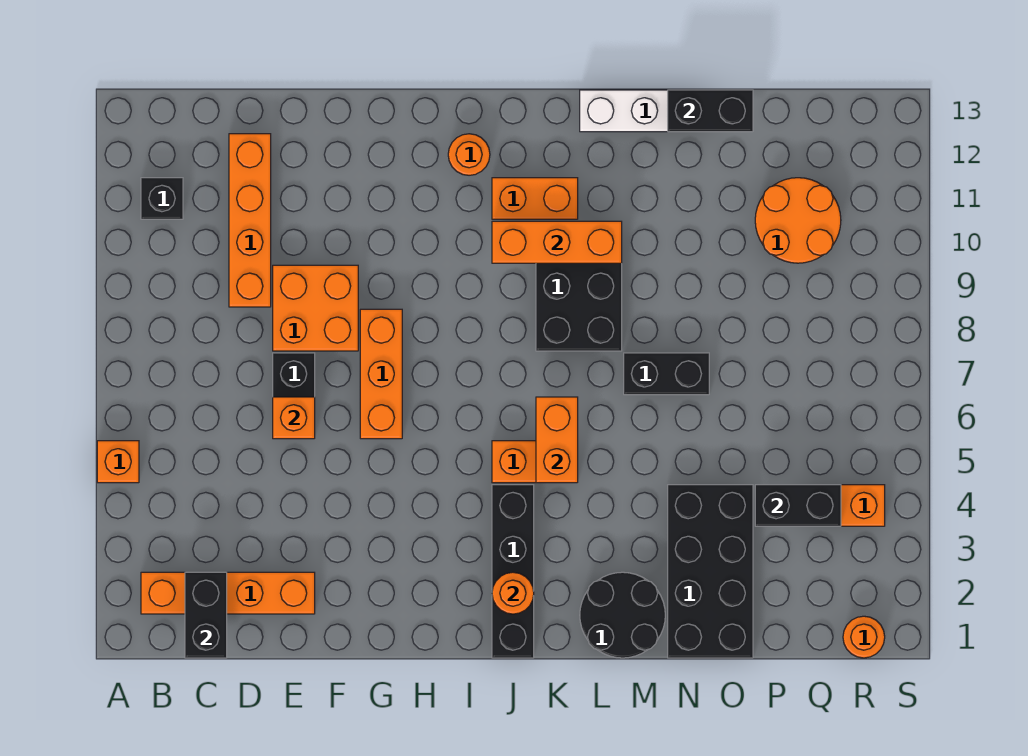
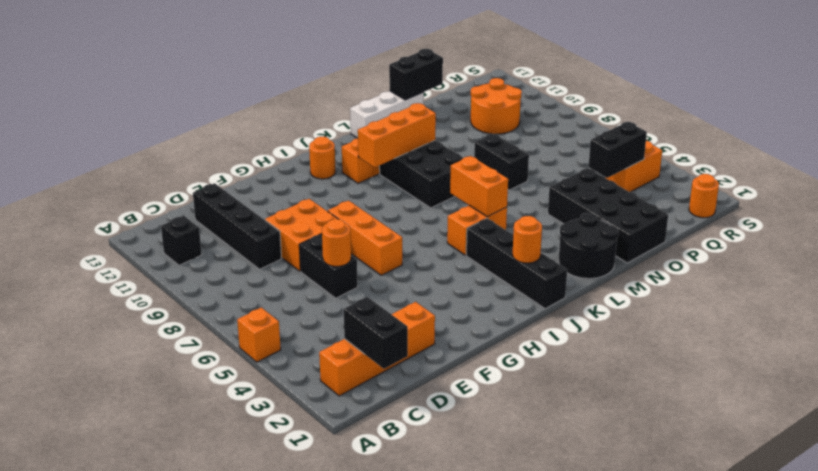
orange 1x4 brick [229,134,271,307] -> black 1x4 brick [193,183,282,269]
orange 1x1 brick [273,397,315,439] -> orange 1x1 round brick [322,219,351,266]
black 1x2 brick [624,353,709,395] -> black 1x2 brick turned to [474,134,529,190]

